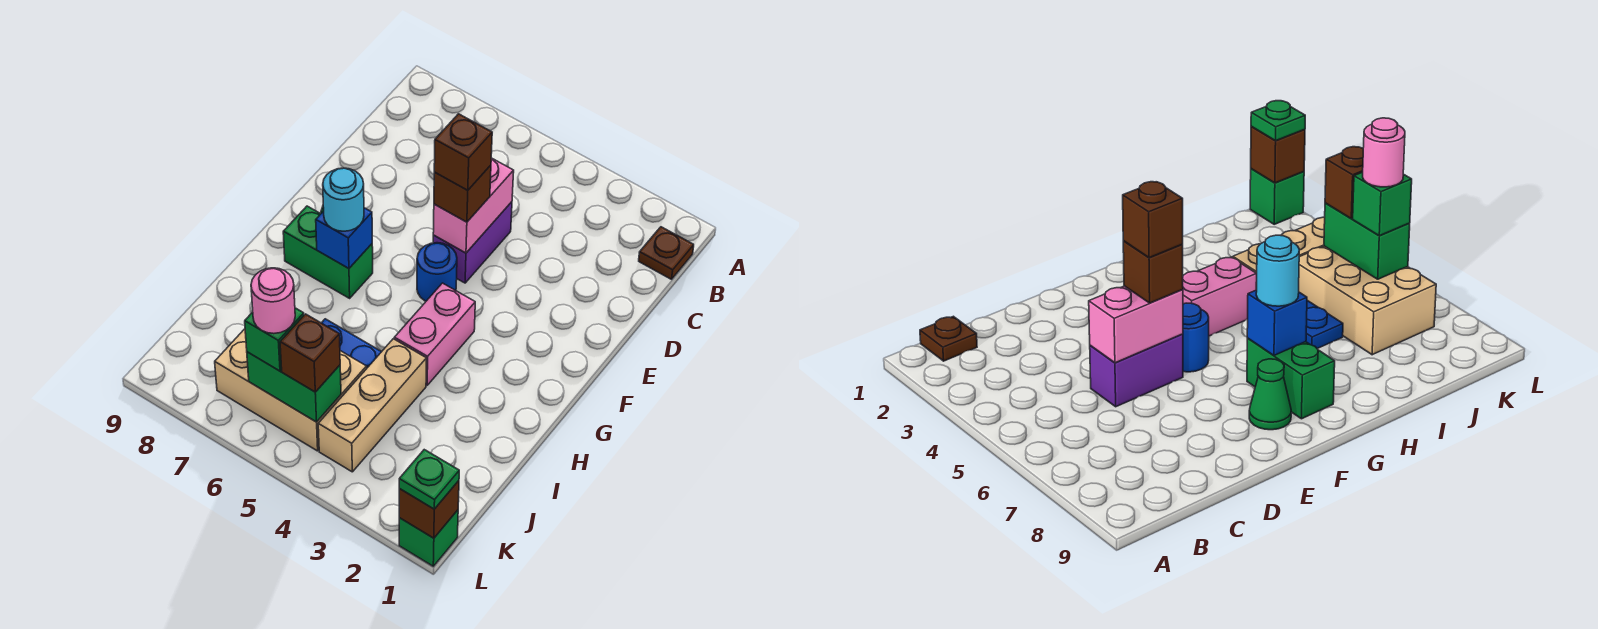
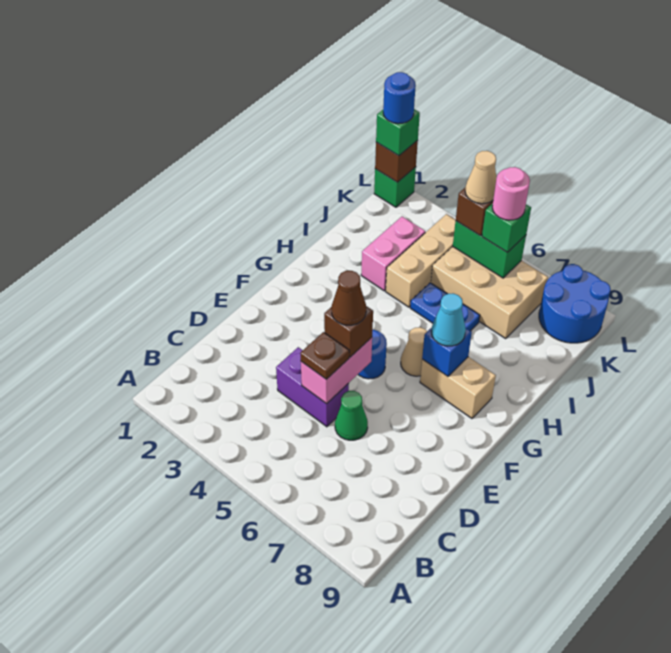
brown 1x1 plate [639,227,694,279] -> brown 1x1 plate moved to [300,332,349,379]
purple 1x2 brick [433,202,512,283] -> purple 1x2 brick turned to [276,347,349,427]
brown 1x1 brick [434,114,492,190] -> brown 1x1 cone [332,271,366,325]
green 1x1 cone [1249,359,1291,430] -> green 1x1 cone moved to [335,391,368,440]
pink 1x2 brick [394,283,475,385] -> pink 1x2 brick moved to [361,217,425,291]
none -> tan 1x1 cone [401,327,427,376]
green 1x2 brick [283,206,373,298] -> tan 1x2 brick [420,357,496,418]
cyan 1x1 round brick [323,168,364,231] -> cyan 1x1 cone [431,293,466,346]
none -> tan 1x1 cone [465,151,497,204]
none -> blue 2x2 round brick [539,264,611,343]
green 1x1 plate [399,450,459,509] -> green 1x1 brick [376,109,420,156]
none -> blue 1x1 round brick [383,72,416,124]

